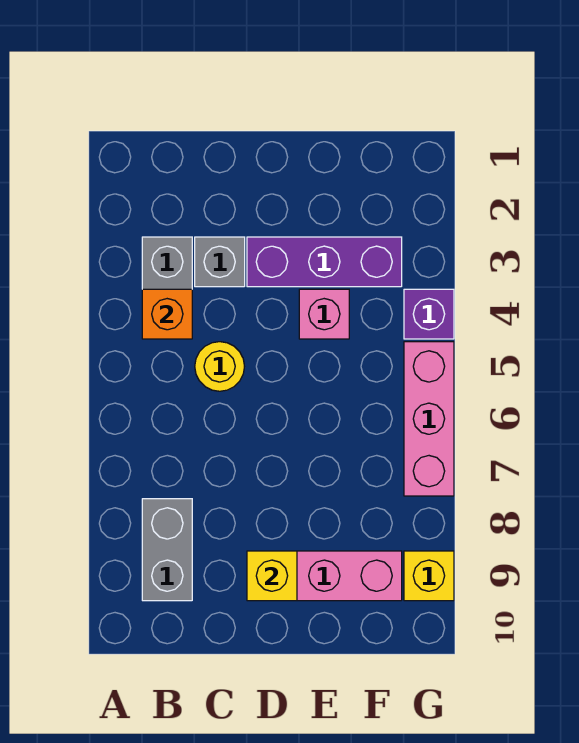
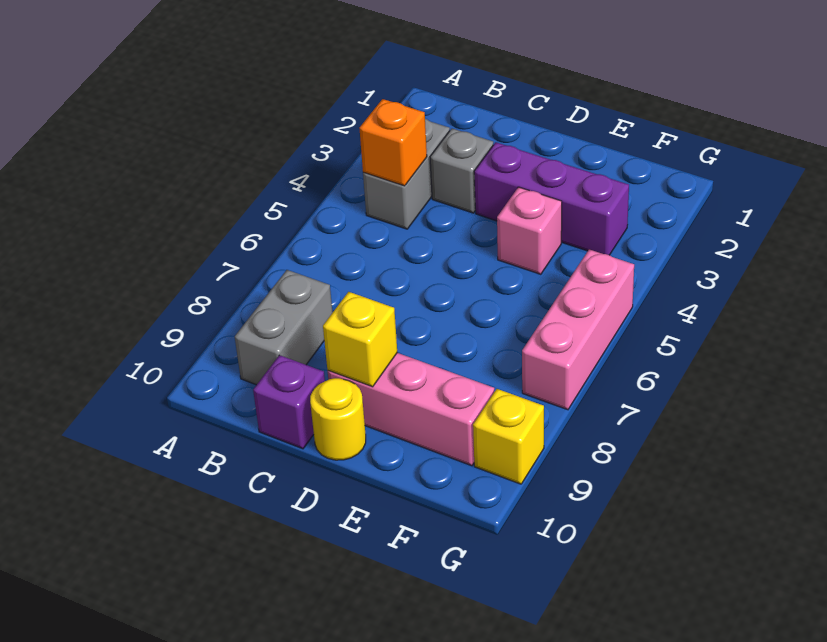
yellow 1x1 round brick [195,342,244,391] -> yellow 1x1 round brick moved to [310,378,366,460]
purple 1x1 brick [404,289,454,339] -> purple 1x1 brick moved to [253,355,325,449]

